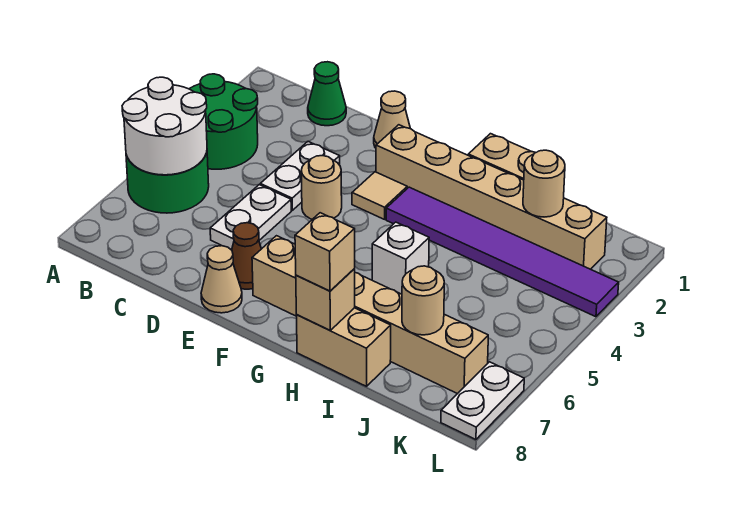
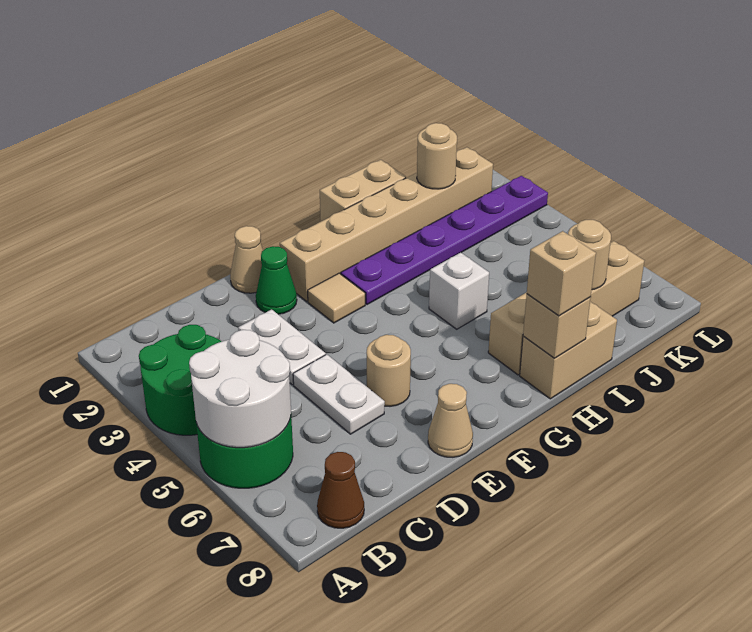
green 1x1 cone [308,62,346,126] -> green 1x1 cone moved to [256,246,297,314]
tan 1x1 round brick [301,156,342,219] -> tan 1x1 round brick moved to [367,335,411,406]
brown 1x1 cone [232,223,261,289] -> brown 1x1 cone moved to [317,452,364,528]
tan 1x6 brick [252,236,488,394] -> tan 1x4 brick [488,241,644,375]
purple 1x6 tile [386,187,619,317] -> purple 1x6 plate [341,176,548,305]
white 1x2 plate [441,362,524,440] -> none

